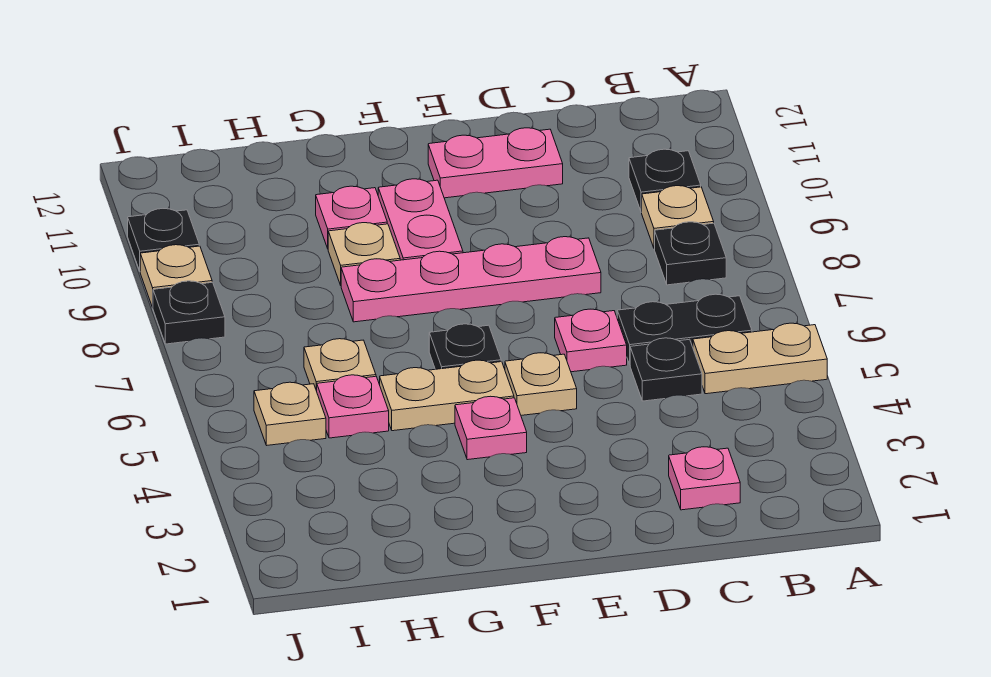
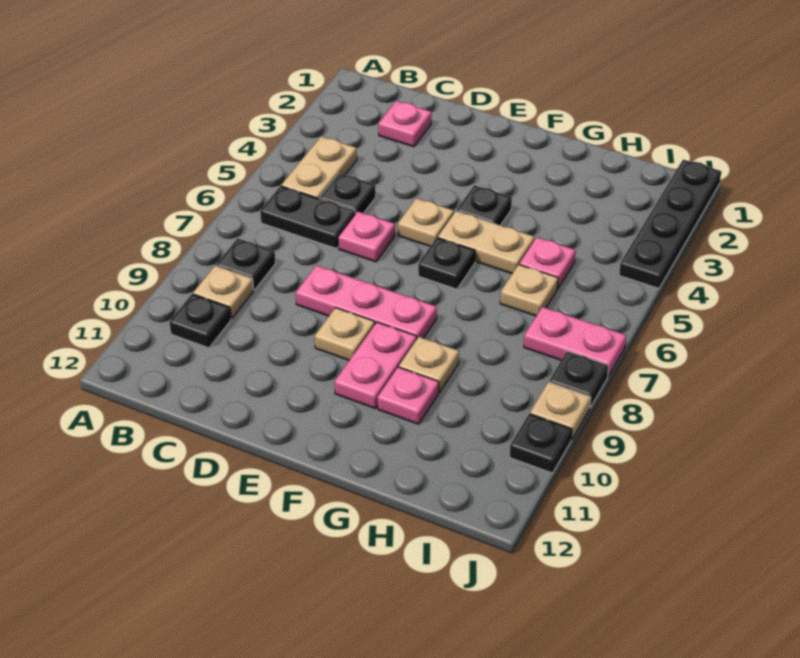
tan 1x2 plate [693,323,827,394] -> tan 1x2 plate turned to [281,136,357,199]
pink 1x4 plate [341,237,601,322] -> pink 1x3 plate [296,265,437,338]
pink 1x2 plate [428,128,563,198] -> pink 1x2 plate moved to [524,307,626,376]
pink 1x1 plate [455,396,527,460] -> black 1x1 plate [457,185,512,225]
tan 1x1 plate [254,382,326,445] -> tan 1x1 plate moved to [315,308,375,360]
none -> black 1x4 plate [619,160,721,288]

